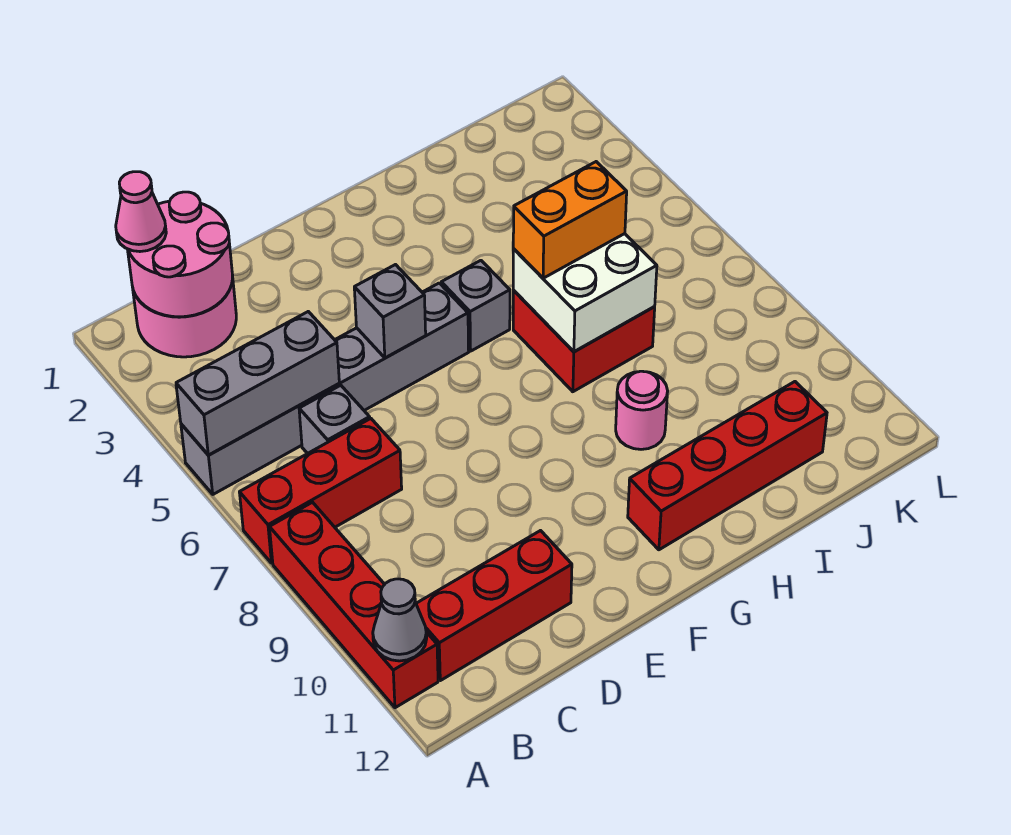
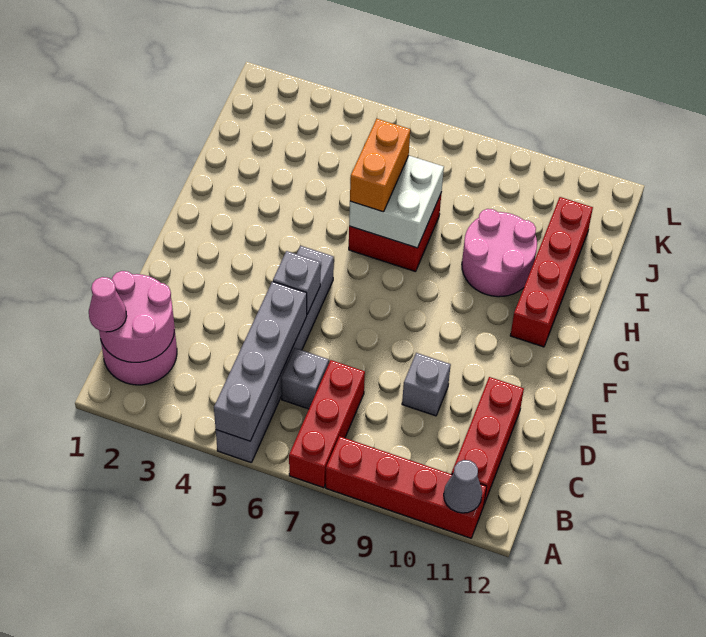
grey 1x3 brick [176,312,339,455] -> grey 1x4 brick [214,281,307,441]
grey 1x1 brick [441,260,510,351] -> grey 1x1 brick moved to [402,353,451,416]
pink 1x1 round brick [616,371,668,449] -> pink 2x2 round brick [462,209,537,297]

